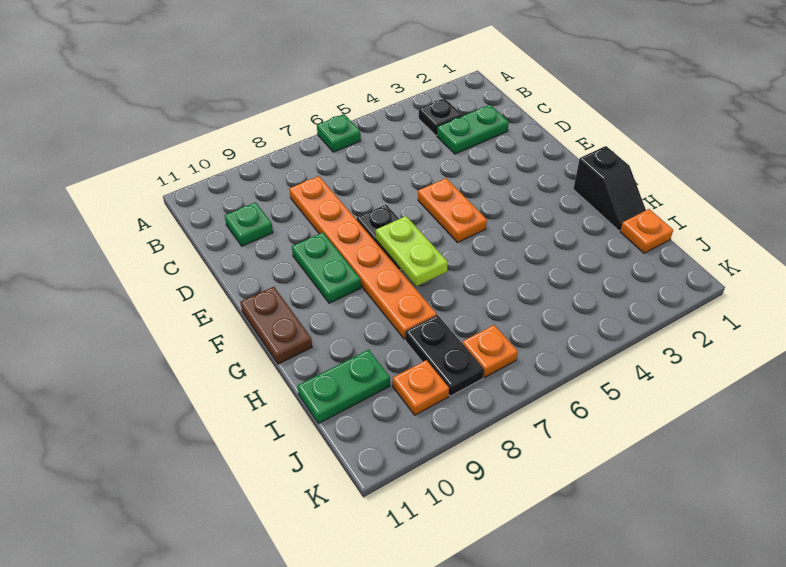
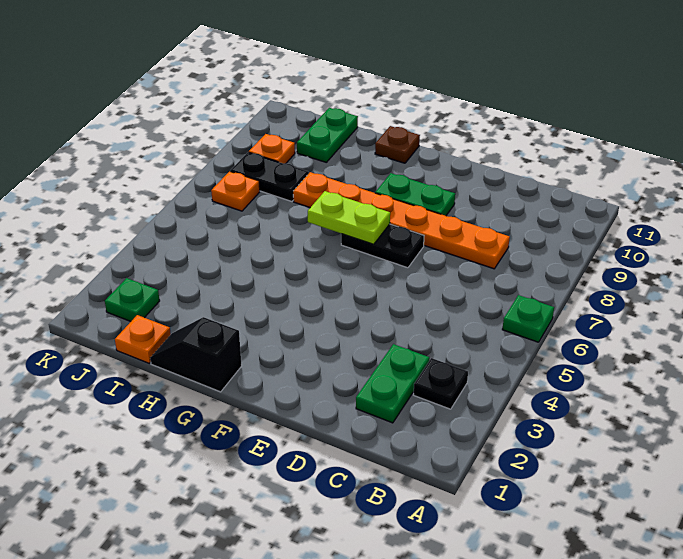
green 1x1 plate [225,202,273,246] -> green 1x1 plate moved to [105,278,160,321]
orange 1x2 plate [418,178,487,243] -> none
brown 1x2 plate [240,287,312,364] -> brown 1x1 plate [375,126,420,163]

